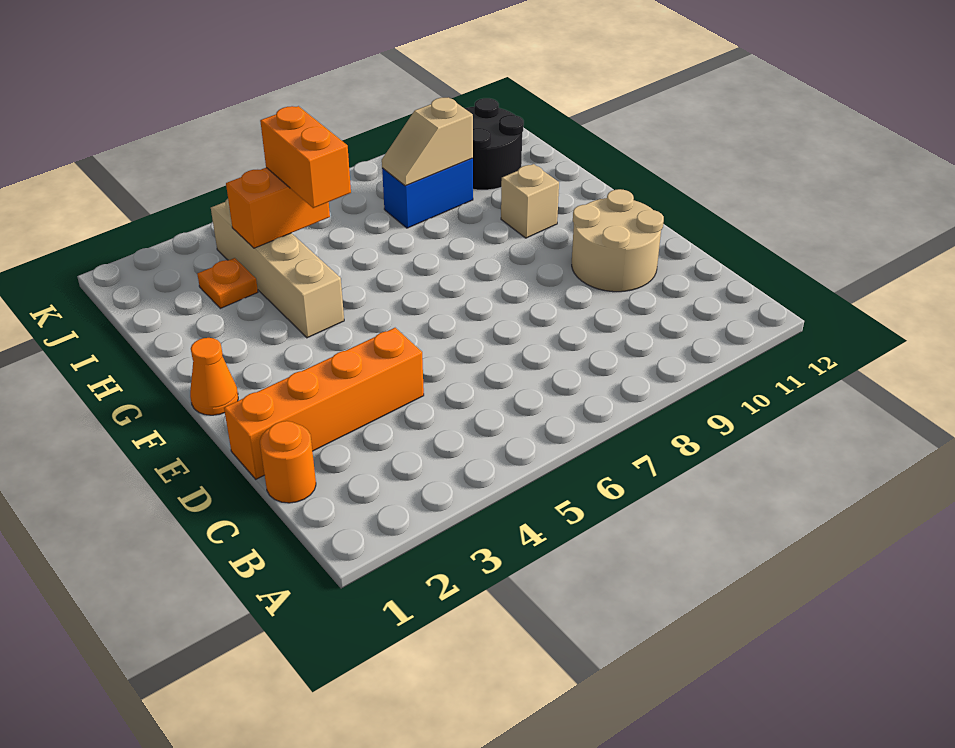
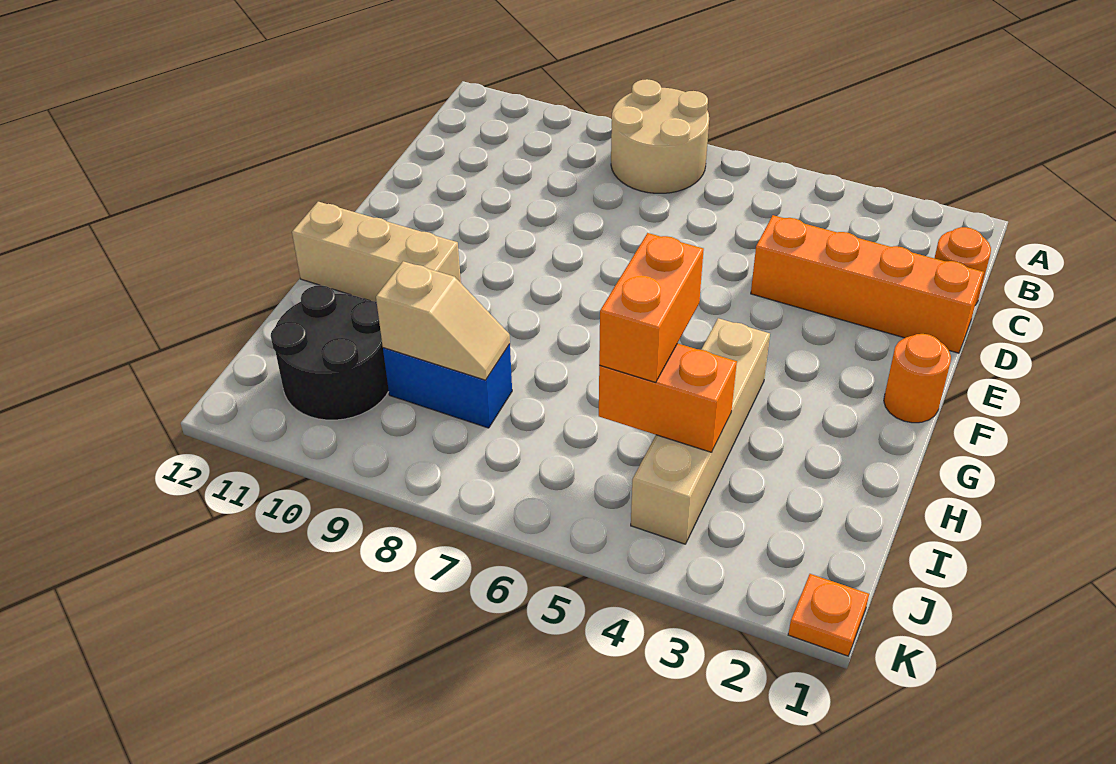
tan 2x2 round brick [572,189,664,292] -> tan 2x2 round brick moved to [611,79,709,193]
orange 1x1 cone [190,338,238,415] -> orange 1x1 round brick [884,334,951,423]
tan 1x1 brick [501,164,559,238] -> tan 1x3 brick [292,202,461,302]
orange 1x1 plate [197,258,258,308] -> orange 1x1 plate moved to [788,574,869,656]

